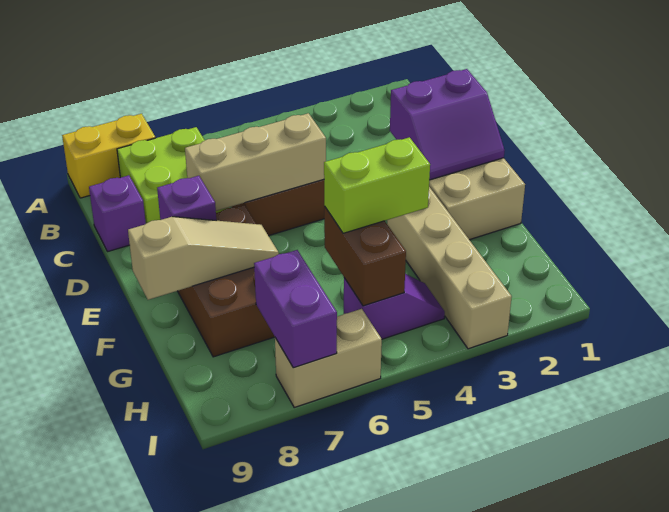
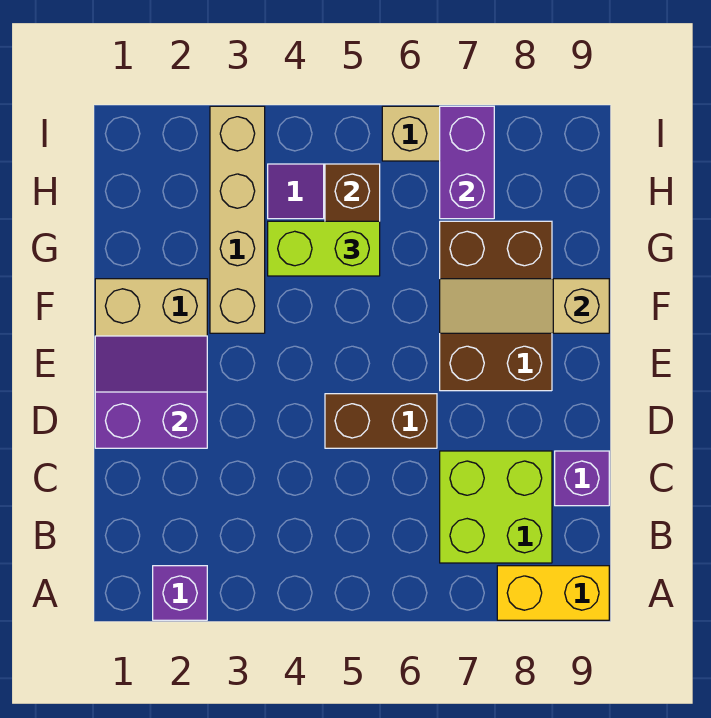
tan 1x3 brick [185,113,326,211] -> none
purple 1x1 brick [157,176,216,220] -> purple 1x1 brick moved to [153,566,207,620]

